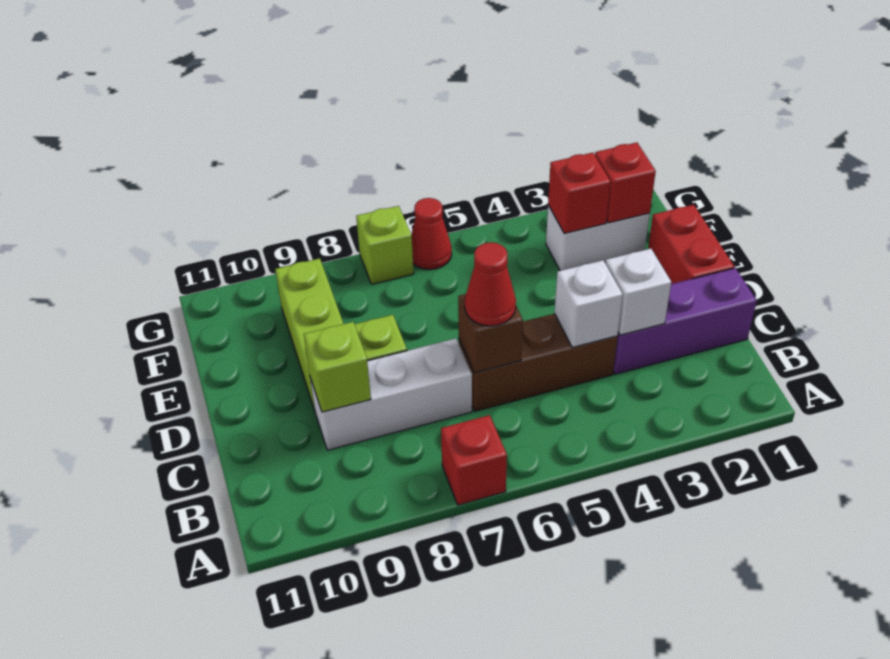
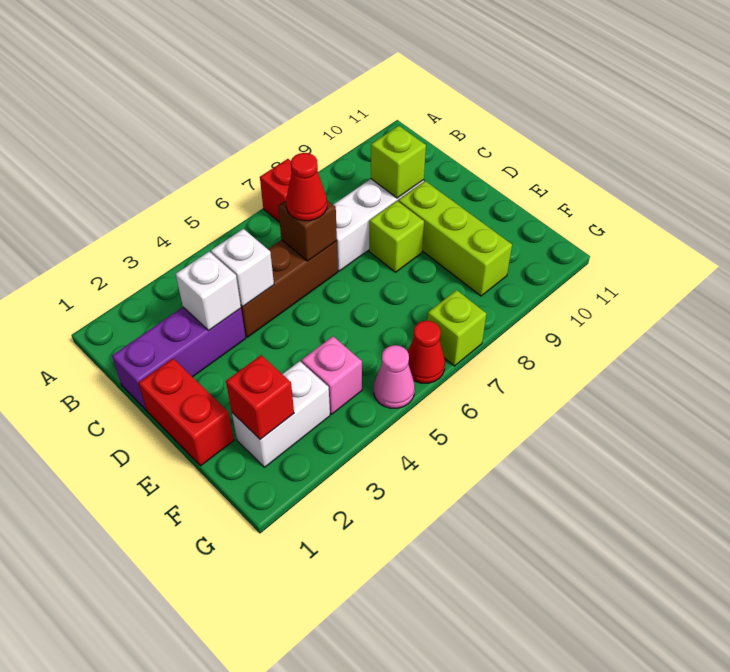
red 1x1 brick [548,153,611,233] -> none
none -> pink 1x1 brick [302,336,362,414]
none -> pink 1x1 cone [374,345,415,408]

